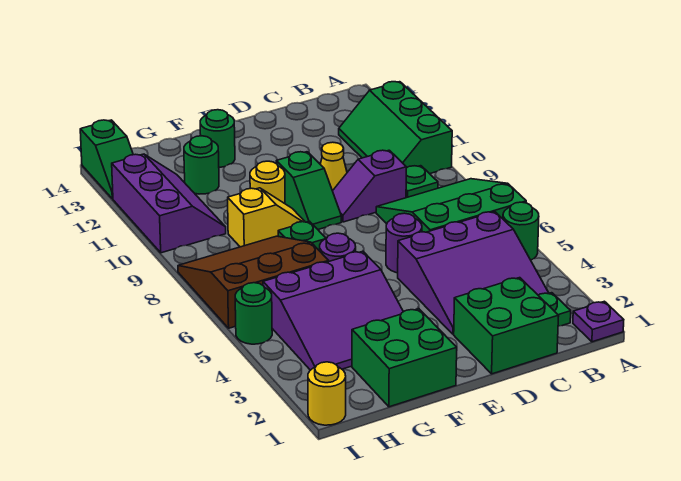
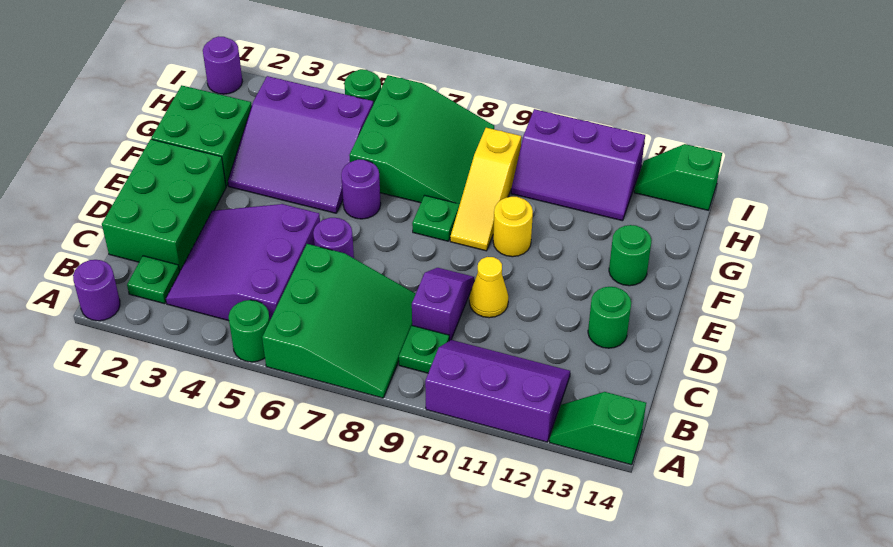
purple 1x1 plate [573,301,624,342] -> purple 1x1 round brick [73,260,120,321]
green 2x3 slope [339,82,452,174] -> purple 2x3 slope [425,340,570,442]
green 2x2 brick [454,278,559,374] -> green 2x3 brick [102,139,226,271]
green 1x2 slope [277,152,341,229] -> green 1x2 slope moved to [550,392,646,465]
purple 3x3 slope [263,251,403,370] -> purple 3x3 slope turned to [228,76,373,213]
yellow 1x2 slope [228,188,305,247] -> yellow 1x3 slope [450,128,521,251]
brown 3x3 slope [178,236,329,328] -> green 3x3 slope [349,75,494,204]
green 1x1 round brick [184,136,219,194] -> green 1x1 round brick moved to [588,287,631,348]
yellow 1x1 round brick [308,362,346,425] -> purple 1x1 round brick [203,36,243,94]

